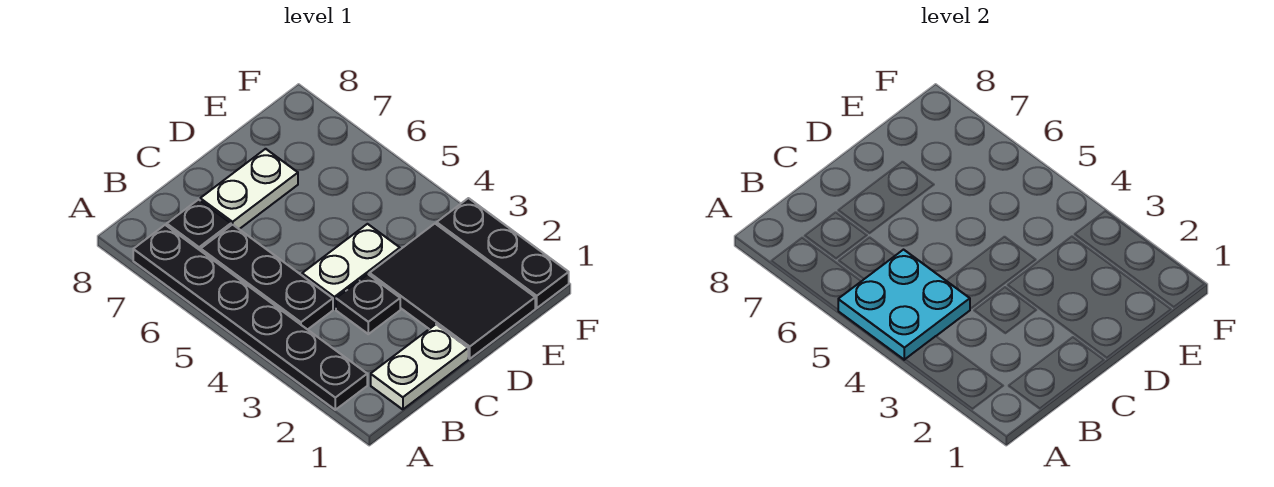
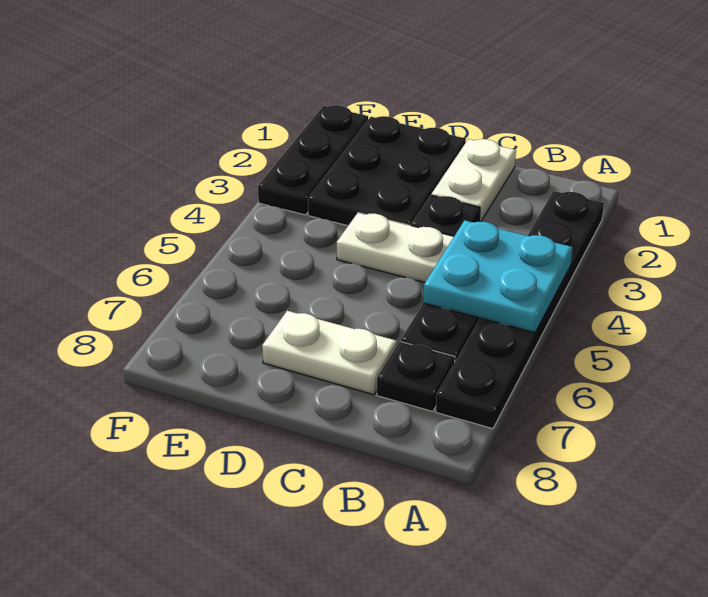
white 1x2 plate [371,324,468,409] -> white 1x2 plate turned to [431,139,516,222]
black 2x3 tile [370,224,535,359] -> black 2x3 plate [308,116,466,226]

